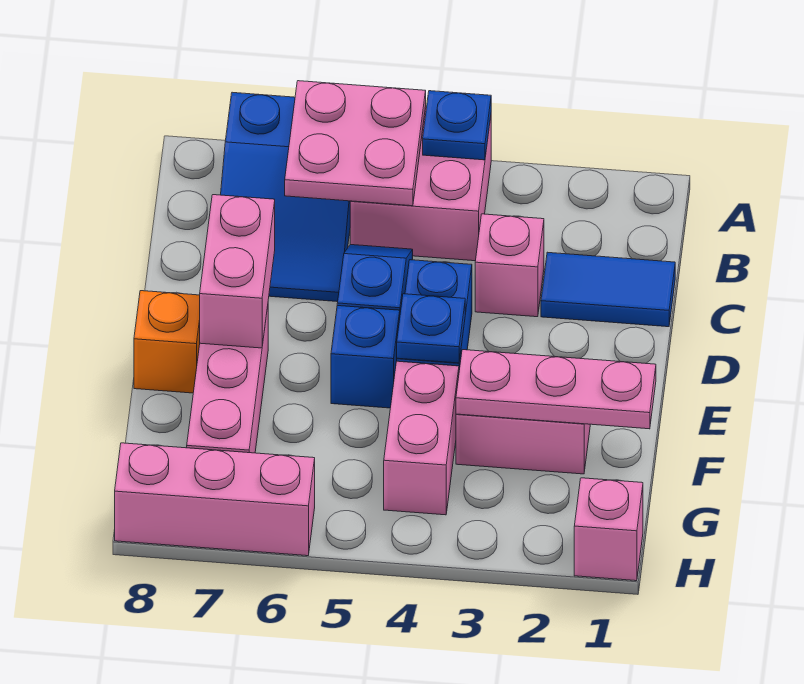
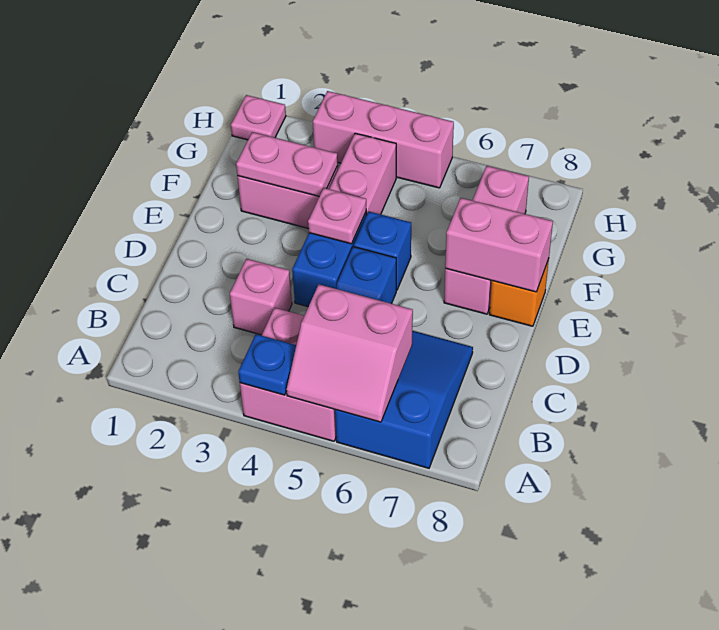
pink 2x2 plate [285,81,426,206] -> pink 2x2 slope [287,285,413,422]
blue 1x2 tile [541,252,675,327] -> none
pink 1x2 brick [200,195,275,348] -> pink 1x2 brick turned to [445,198,553,292]
blue 1x1 plate [397,294,465,363] -> pink 1x1 plate [308,188,366,244]
pink 1x3 plate [456,350,656,429] -> pink 1x2 plate [236,132,338,196]
pink 1x1 brick [574,478,643,581] -> pink 1x1 plate [231,95,286,140]
pink 1x3 brick [115,443,315,556] -> pink 1x3 brick moved to [313,91,454,188]

